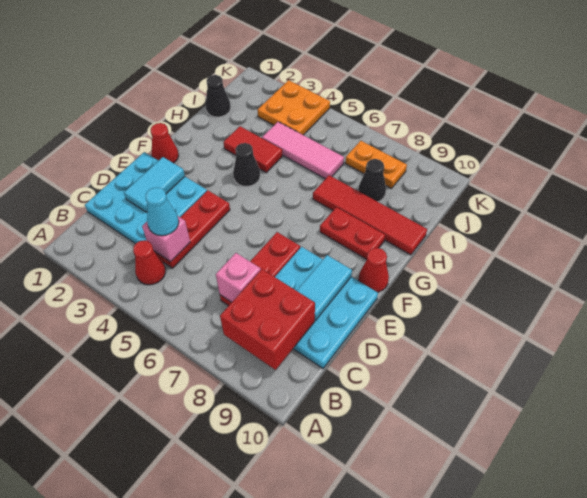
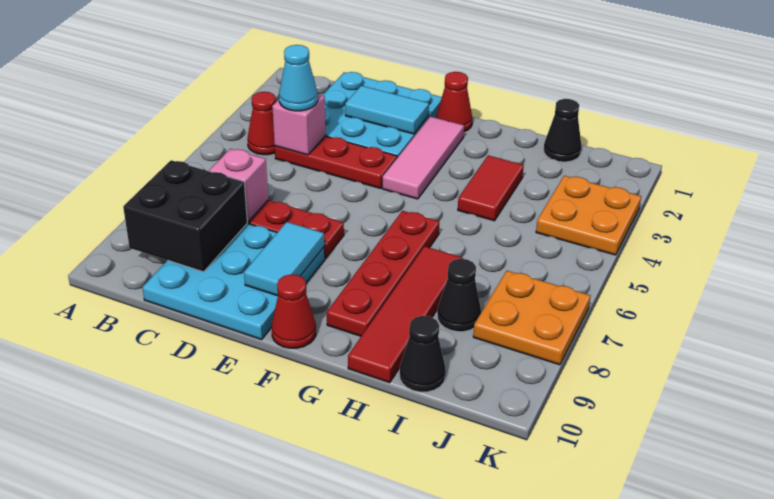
red 2x2 brick [220,269,315,370] -> black 2x2 brick [123,160,247,272]
cyan 1x2 tile [297,255,352,321] -> cyan 1x2 tile turned to [244,222,324,296]
black 1x1 cone [233,143,260,186] -> black 1x1 cone moved to [400,316,446,392]
red 1x2 plate [320,207,385,260] -> red 1x4 plate [327,211,439,336]
pink 1x3 tile [262,122,344,179] -> pink 1x3 tile moved to [382,117,464,199]
orange 1x2 plate [345,141,407,188] -> orange 2x2 plate [473,271,590,365]

